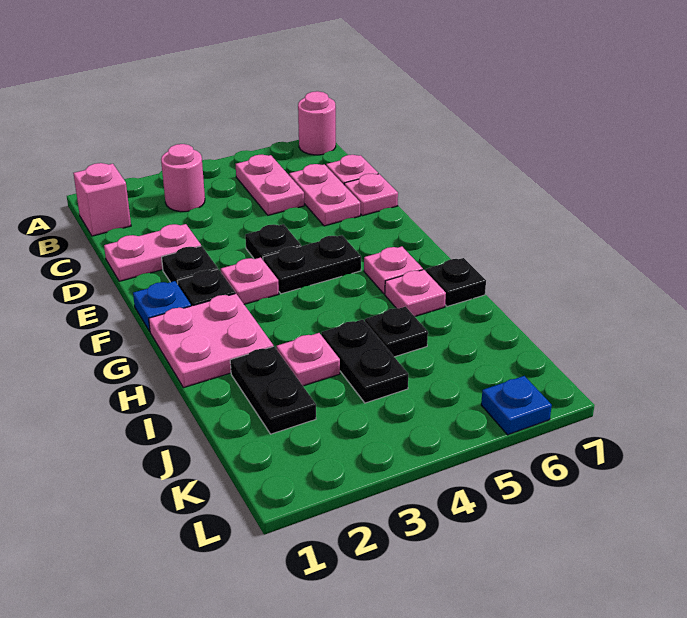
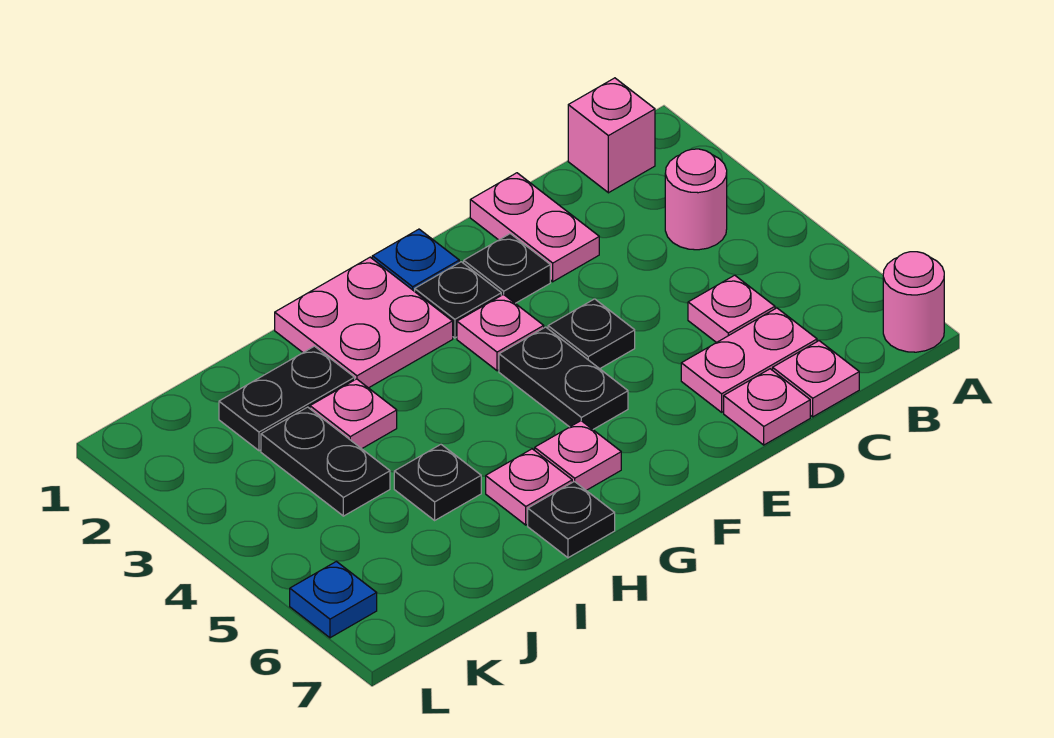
pink 1x2 plate [236,155,304,215] -> pink 1x1 plate [688,275,775,343]
black 1x2 plate [321,320,408,403] -> black 1x2 plate turned to [261,407,390,516]

